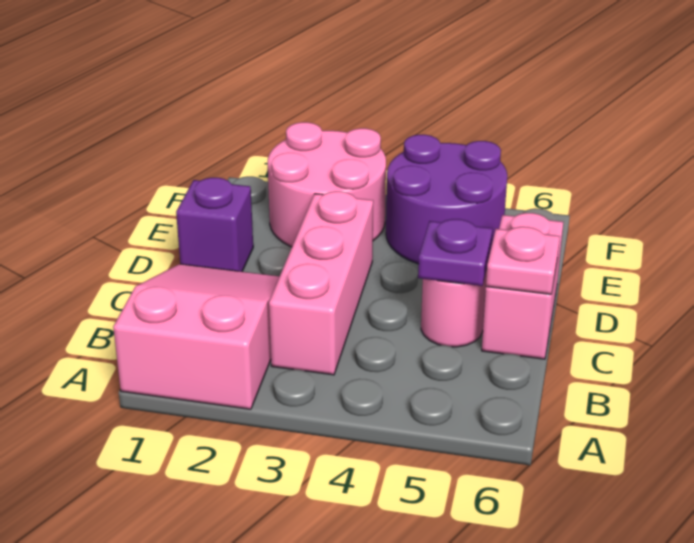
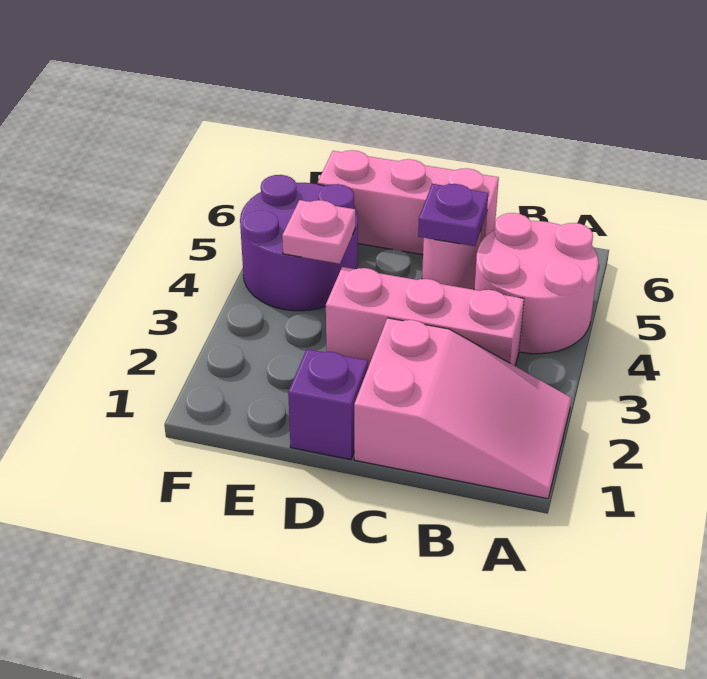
pink 2x3 slope [113,264,280,409] -> pink 2x3 slope turned to [354,318,571,499]
pink 1x2 brick [482,213,563,359] -> pink 1x3 brick [318,150,499,255]
pink 1x1 plate [486,227,560,294] -> pink 1x1 plate moved to [282,200,355,264]
pink 2x2 round brick [268,122,386,247] -> pink 2x2 round brick moved to [474,213,598,354]

